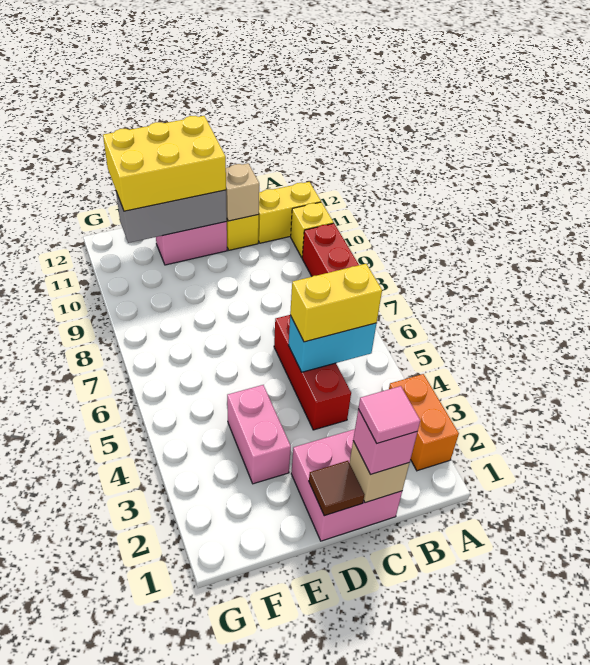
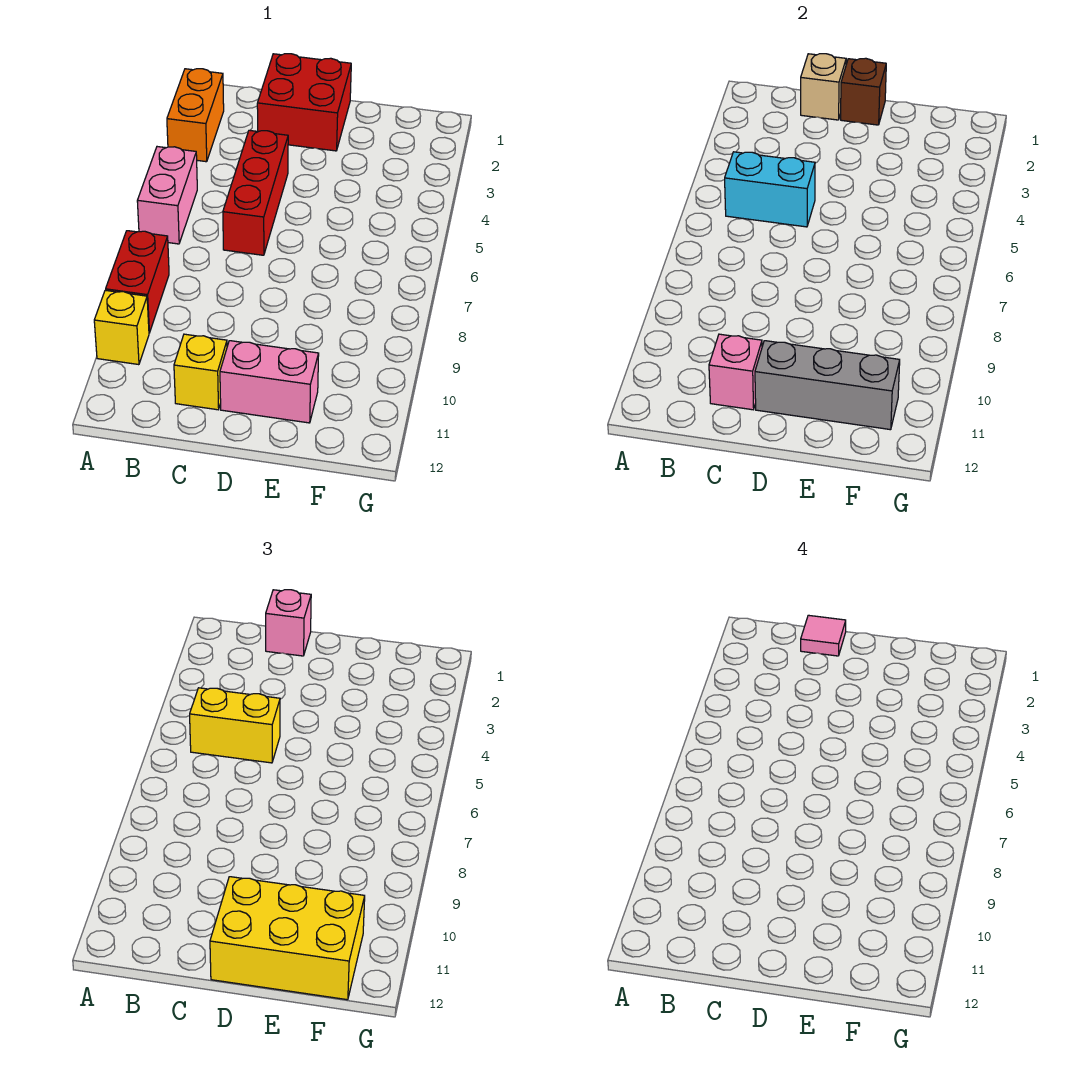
yellow 1x2 brick [258,182,321,243] -> none
pink 2x2 brick [291,429,402,541] -> red 2x2 brick [257,54,351,151]
tan 1x1 brick [226,163,259,221] -> pink 1x1 brick [709,334,762,410]
brown 1x1 tile [309,461,364,516] -> brown 1x1 brick [841,58,886,125]
pink 1x2 brick [227,385,291,484] -> pink 1x2 brick moved to [137,147,197,244]

